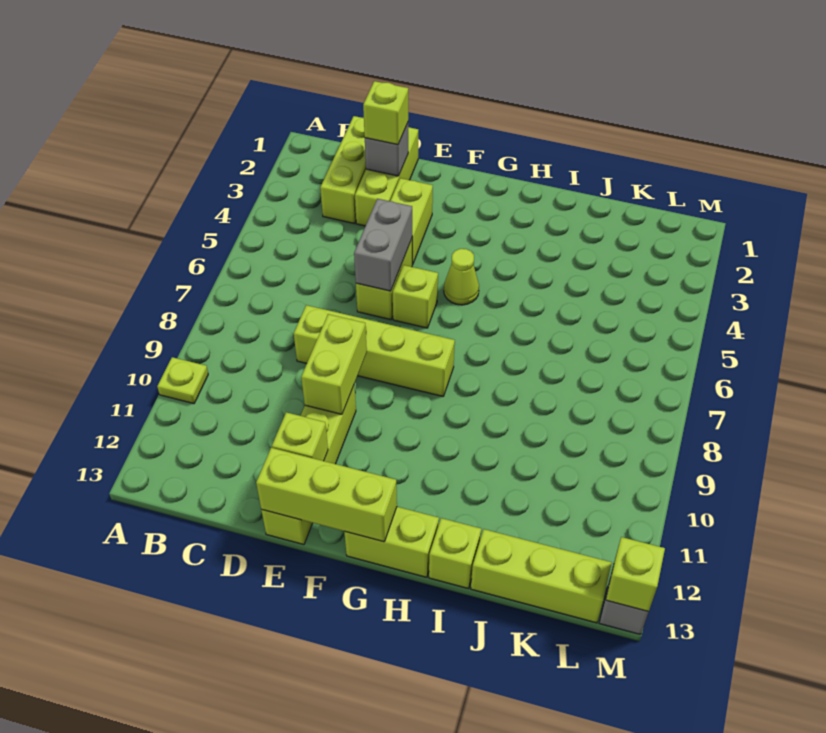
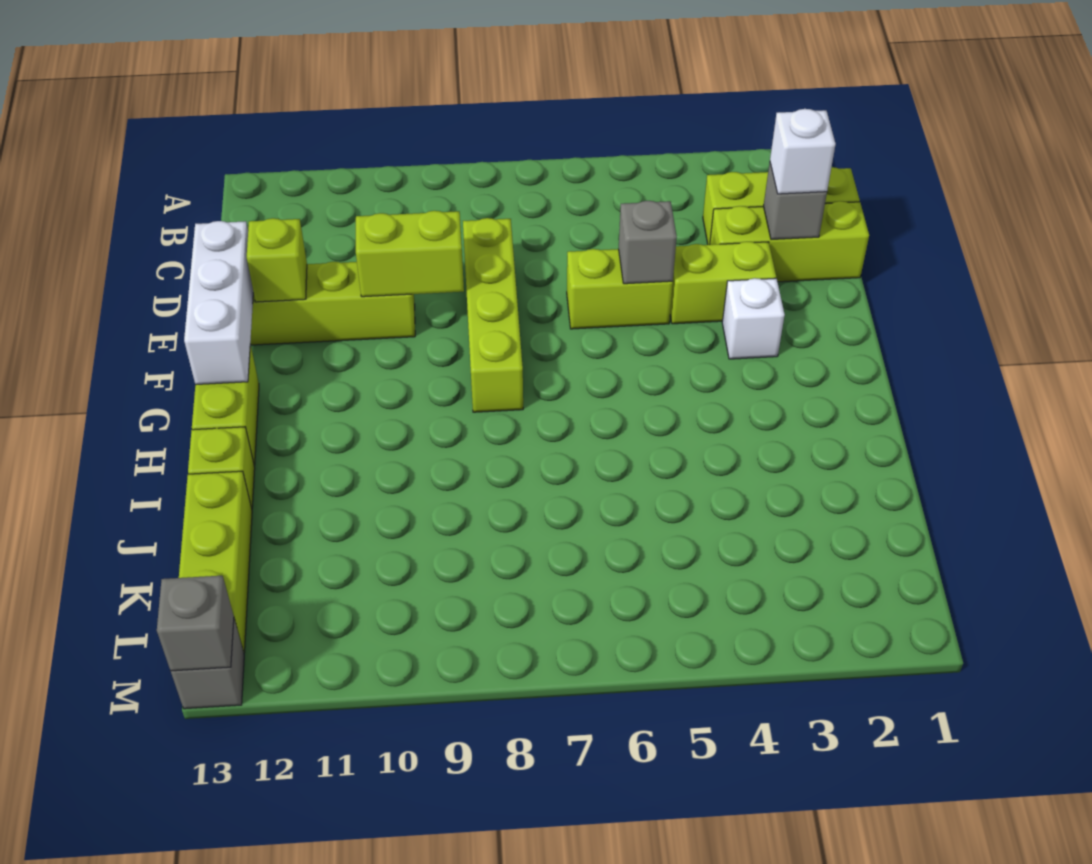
lime 1x1 plate [157,357,208,404] -> none
lime 1x1 brick [363,81,408,145] -> white 1x1 brick [770,109,836,194]
grey 1x2 brick [354,199,412,291] -> grey 1x1 brick [619,201,677,284]
lime 1x3 brick [256,448,397,542] -> white 1x3 brick [184,221,253,385]
none -> white 1x1 brick [722,278,785,359]
lime 1x1 brick [393,265,438,328] -> none
lime 1x1 cone [444,249,479,305] -> none
lime 1x1 brick [606,537,665,612] -> grey 1x1 brick [157,576,234,671]

